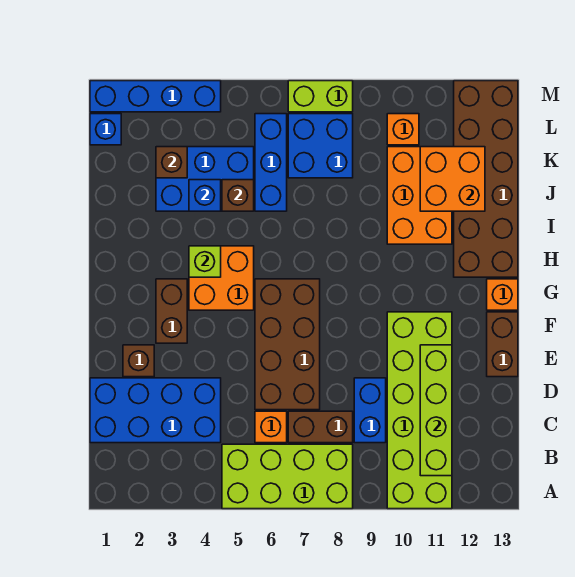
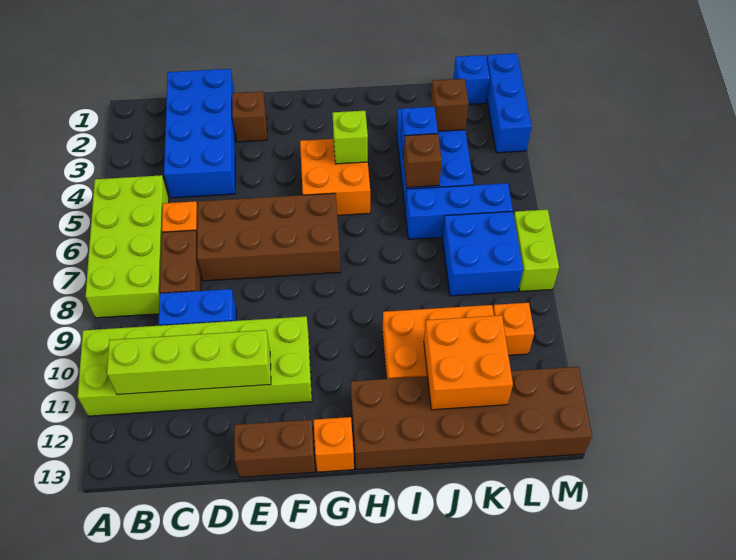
brown 1x2 brick [156,279,187,343] -> none
blue 1x4 brick [90,81,221,112] -> blue 1x3 brick [487,53,532,153]

